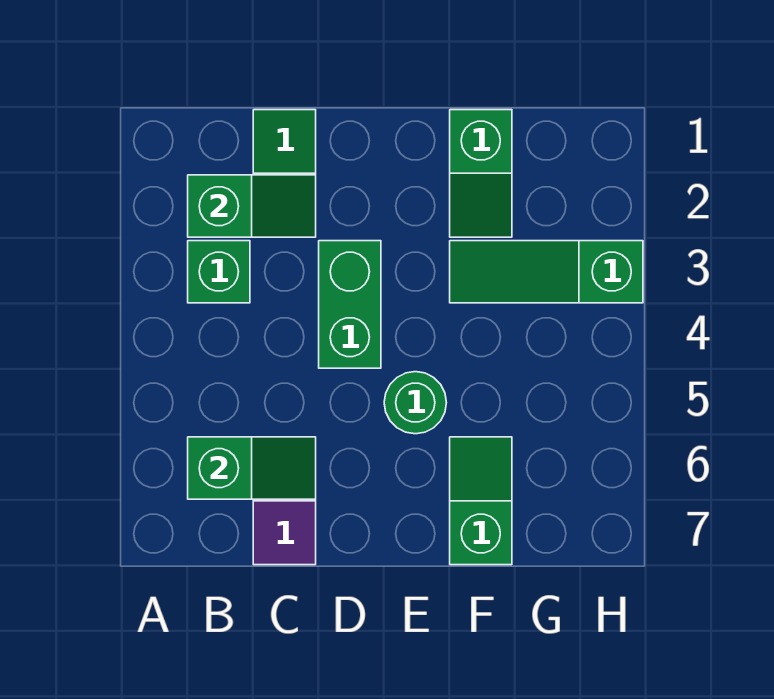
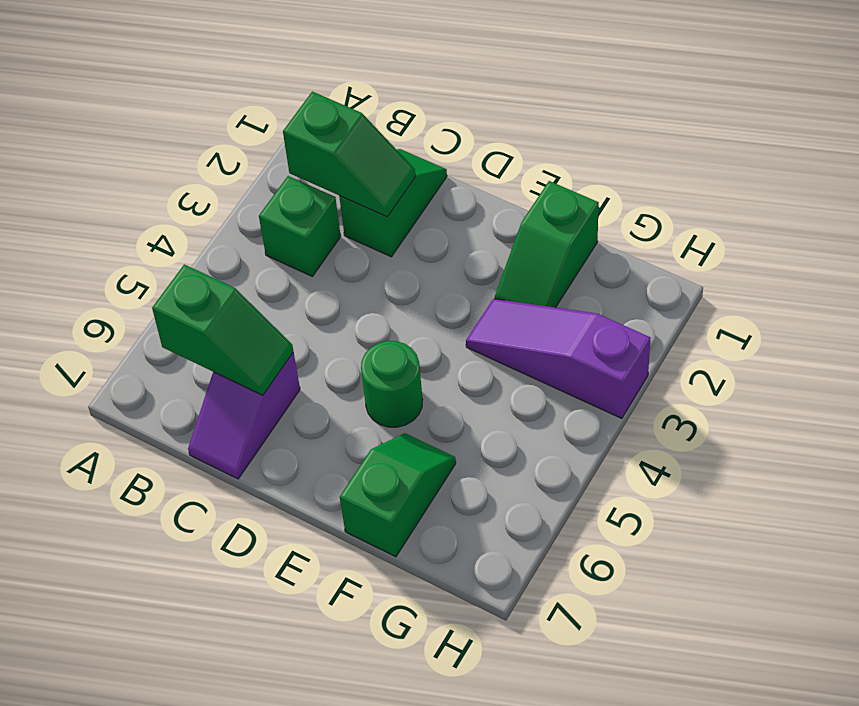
green 1x2 brick [319,241,381,368] -> none
green 1x3 slope [450,241,643,303] -> purple 1x3 slope [466,299,650,419]

